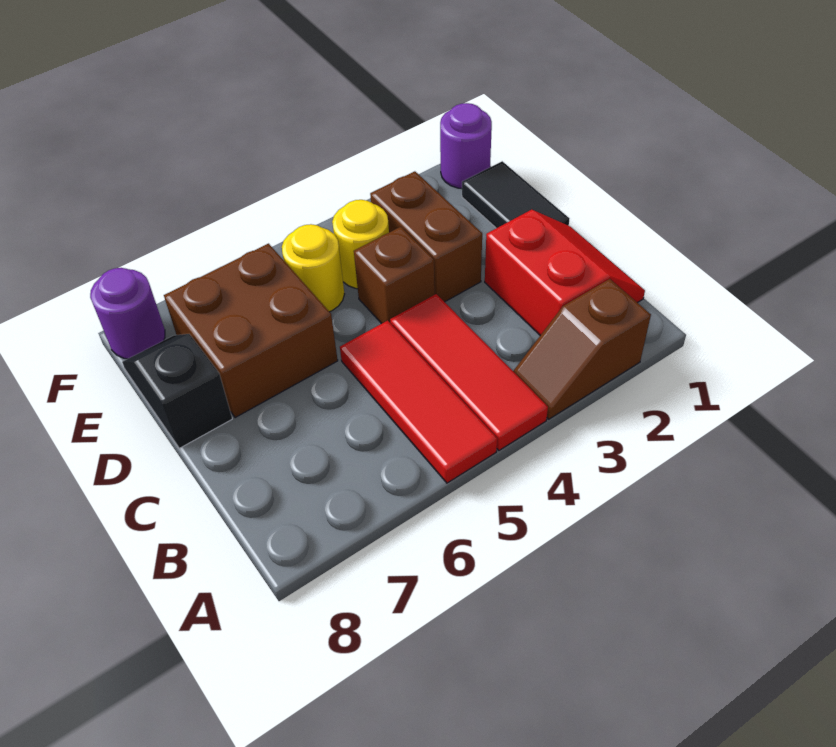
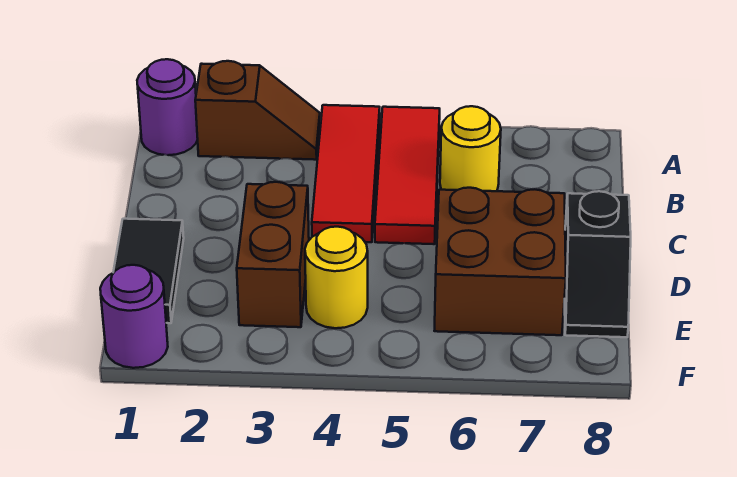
red 2x2 slope [485,210,645,335] -> none
brown 1x1 brick [354,227,435,324] -> none
yellow 1x1 round brick [282,224,344,312] -> yellow 1x1 round brick moved to [440,106,501,191]
purple 1x1 round brick [90,268,165,359] -> purple 1x1 round brick moved to [137,59,198,155]

